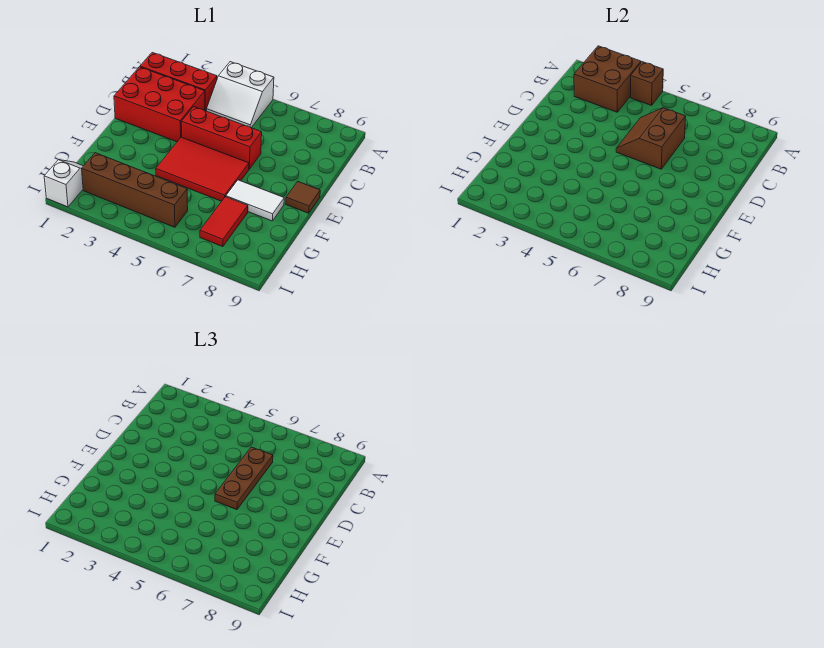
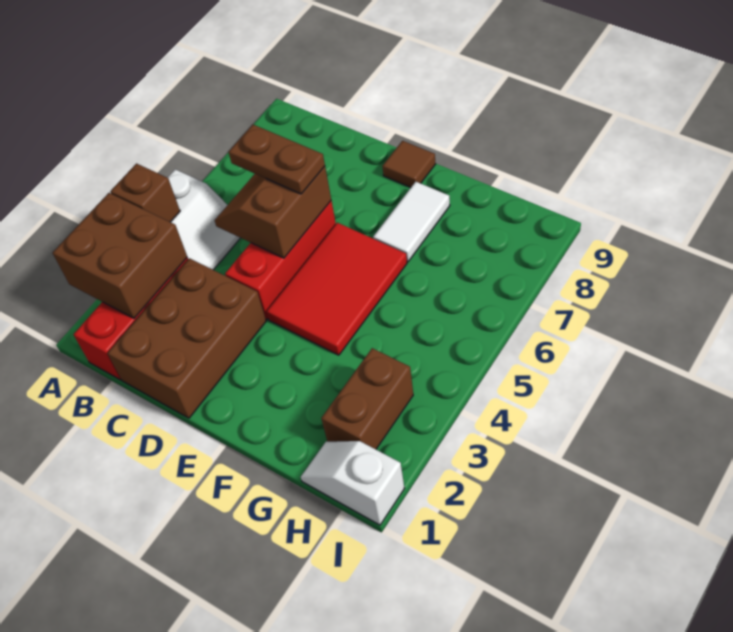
red 2x3 brick [114,67,205,142] -> brown 2x3 brick [108,258,266,418]
brown 2x2 slope [616,108,686,169] -> brown 2x2 slope turned to [215,166,331,258]
brown 1x3 plate [215,447,273,510] -> brown 1x2 plate [229,125,325,194]
red 1x2 tile [200,197,248,247] -> none
brown 1x4 brick [82,153,188,227] -> brown 1x2 brick [321,348,413,449]

